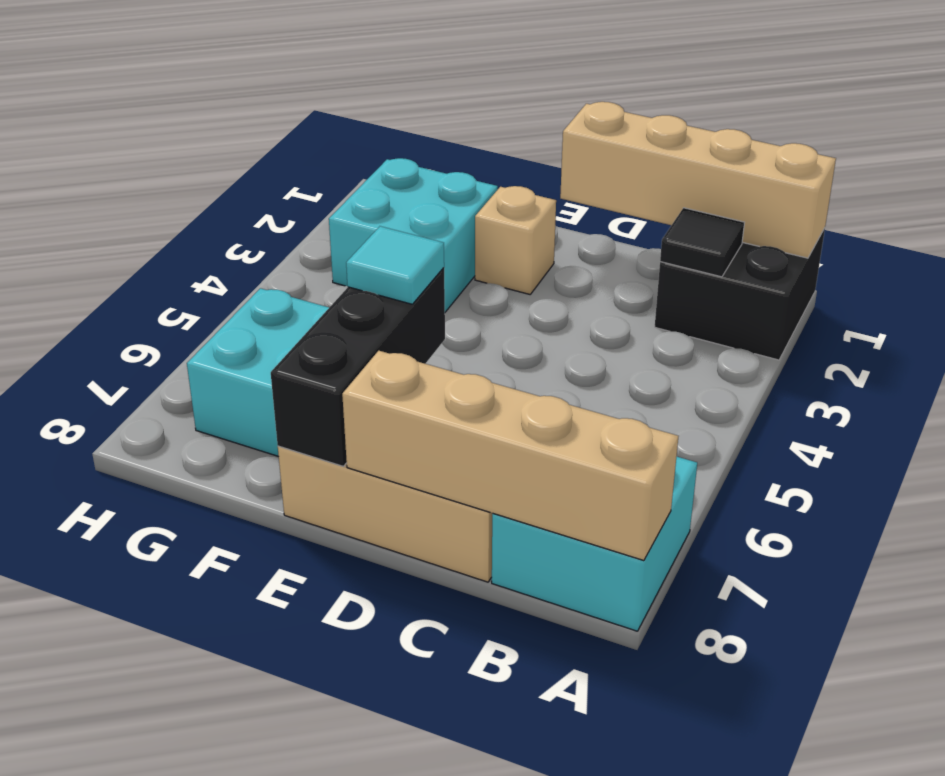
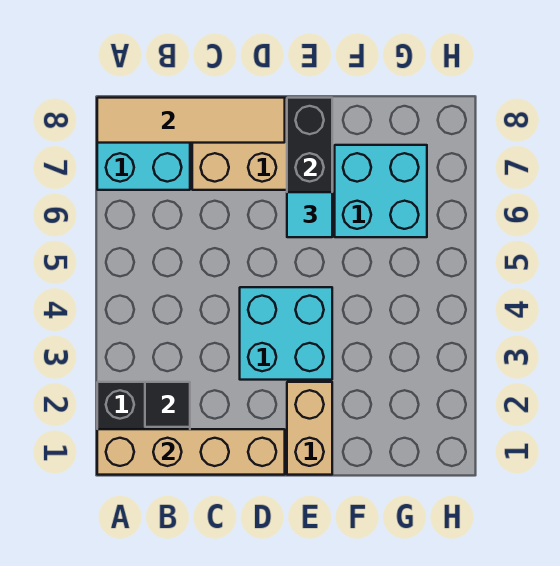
tan 1x4 brick [342,351,678,561] -> tan 1x4 tile [97,98,285,143]
tan 1x1 brick [475,186,556,294] -> tan 1x2 brick [287,382,332,475]
cyan 2x2 brick [329,158,498,312] -> cyan 2x2 brick moved to [240,287,332,380]

